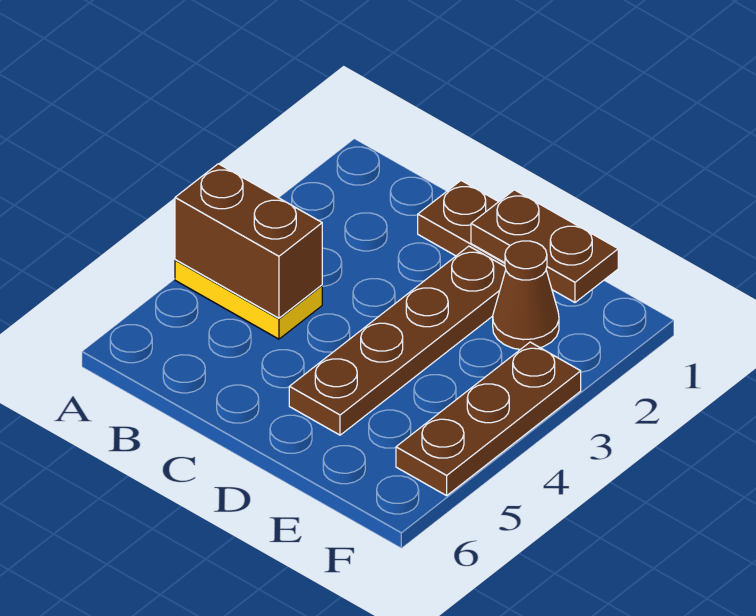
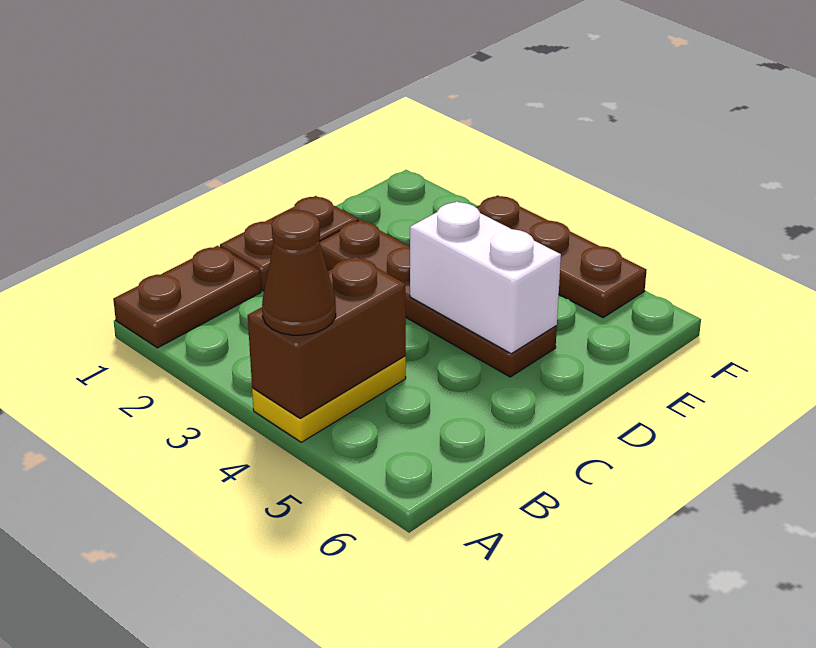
brown 1x2 plate [471,190,618,302] -> brown 1x2 plate moved to [113,246,261,348]
none -> white 1x2 brick [410,201,561,354]
brown 1x1 cone [493,241,559,350] -> brown 1x1 cone moved to [262,210,336,335]

